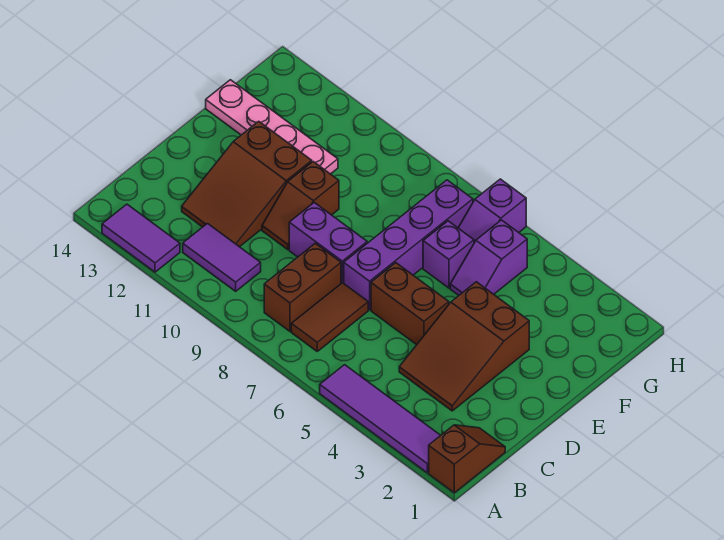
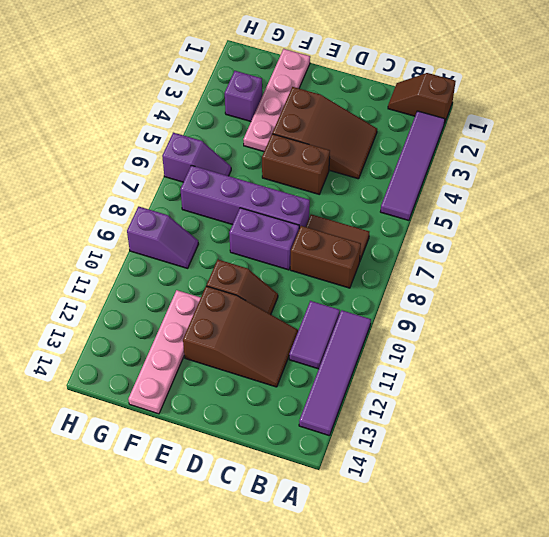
purple 1x2 tile [102,204,180,272] -> purple 1x4 tile [299,310,371,436]
brown 1x2 brick [371,263,449,345] -> brown 1x2 brick turned to [262,134,330,194]
purple 1x2 brick [289,203,367,283] -> purple 1x2 brick turned to [229,208,299,270]
none -> pink 1x4 plate [243,49,310,152]
purple 1x2 slope [450,220,527,295] -> purple 1x2 slope moved to [127,207,198,268]
purple 1x1 brick [423,221,474,288] -> purple 1x1 brick moved to [225,71,262,121]

